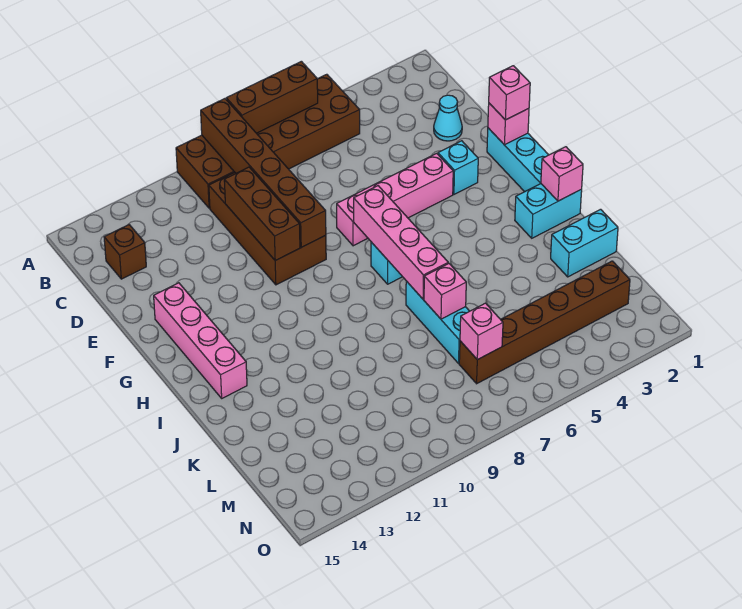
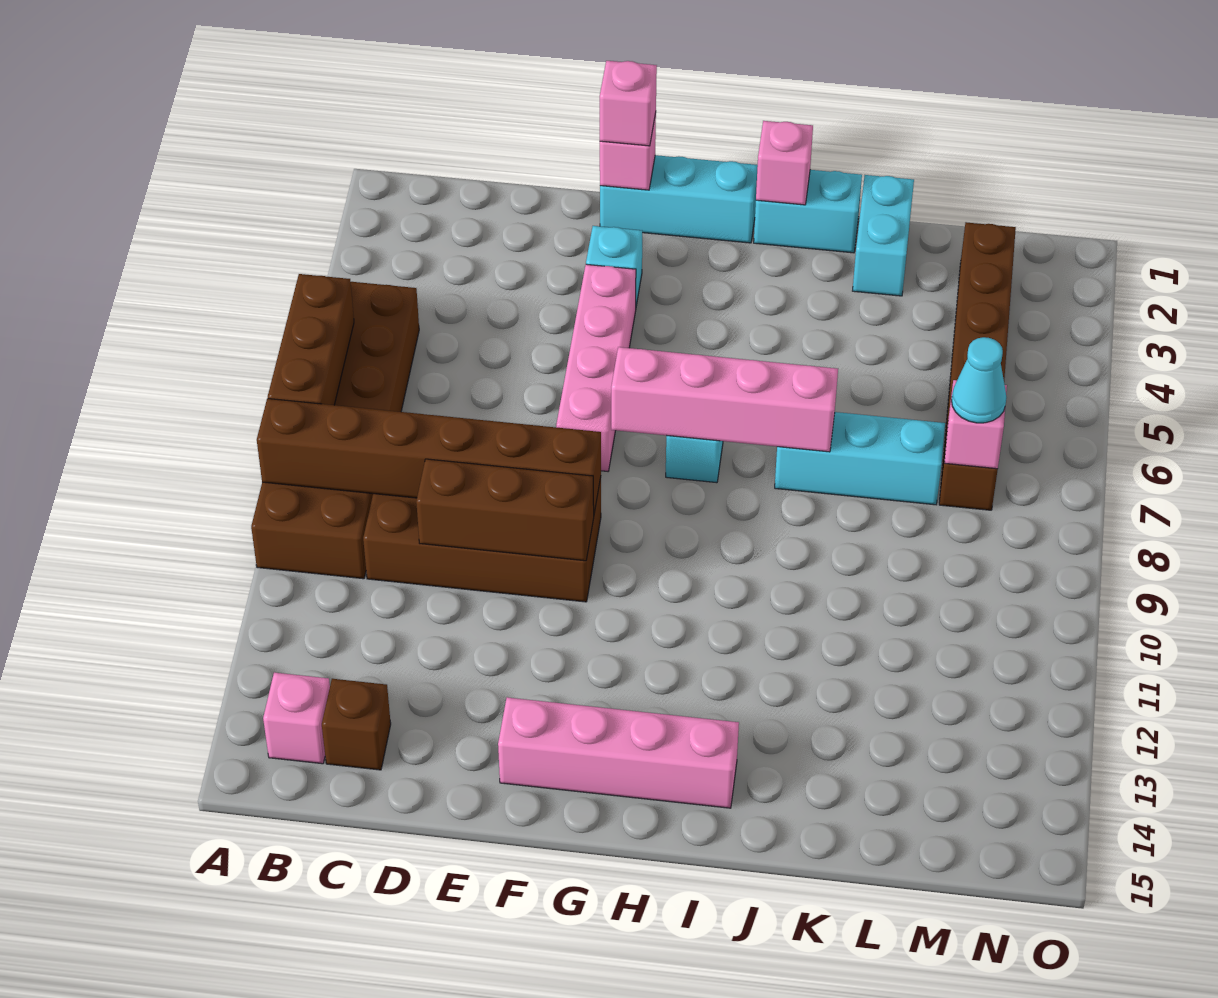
cyan 1x1 cone [434,95,462,141] -> cyan 1x1 cone moved to [952,337,1007,423]
cyan 1x2 brick [515,184,582,238] -> cyan 1x2 brick turned to [754,170,862,253]
pink 1x1 brick [424,263,466,319] -> pink 1x1 brick moved to [263,672,330,764]

